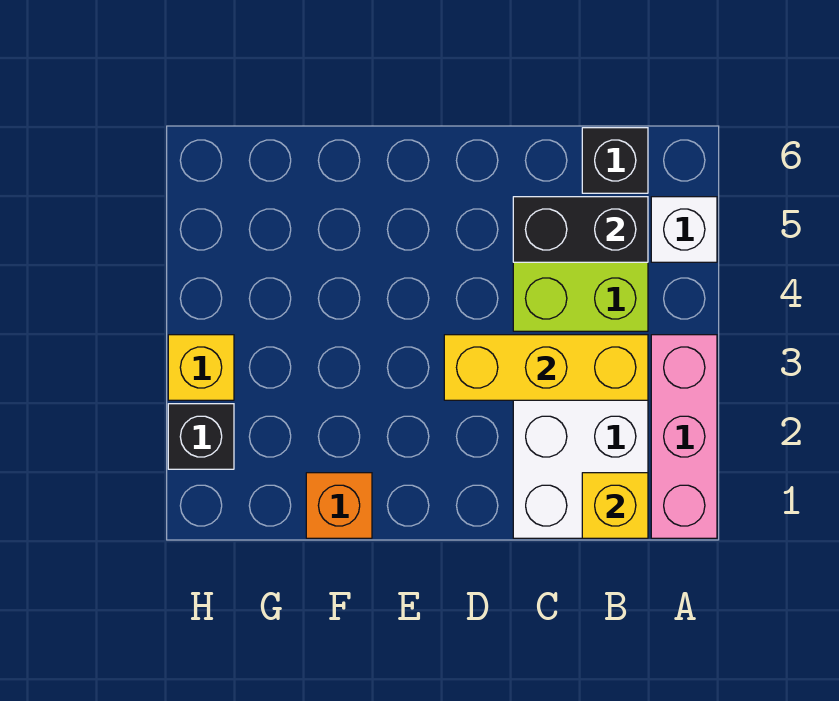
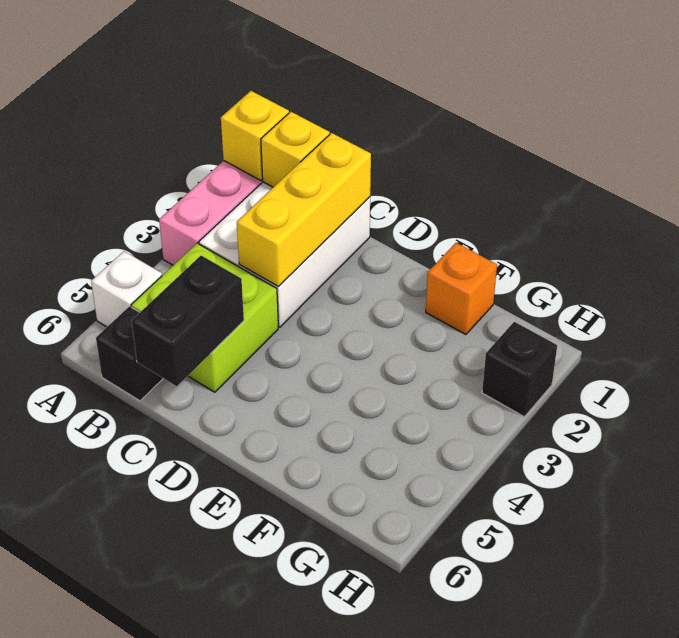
yellow 1x3 brick [444,335,648,400] -> yellow 1x3 brick turned to [237,133,371,286]
black 1x2 brick [513,197,648,262] -> black 1x2 brick turned to [132,256,244,386]
yellow 1x1 brick [168,335,234,400] -> yellow 1x1 brick moved to [221,91,289,180]

